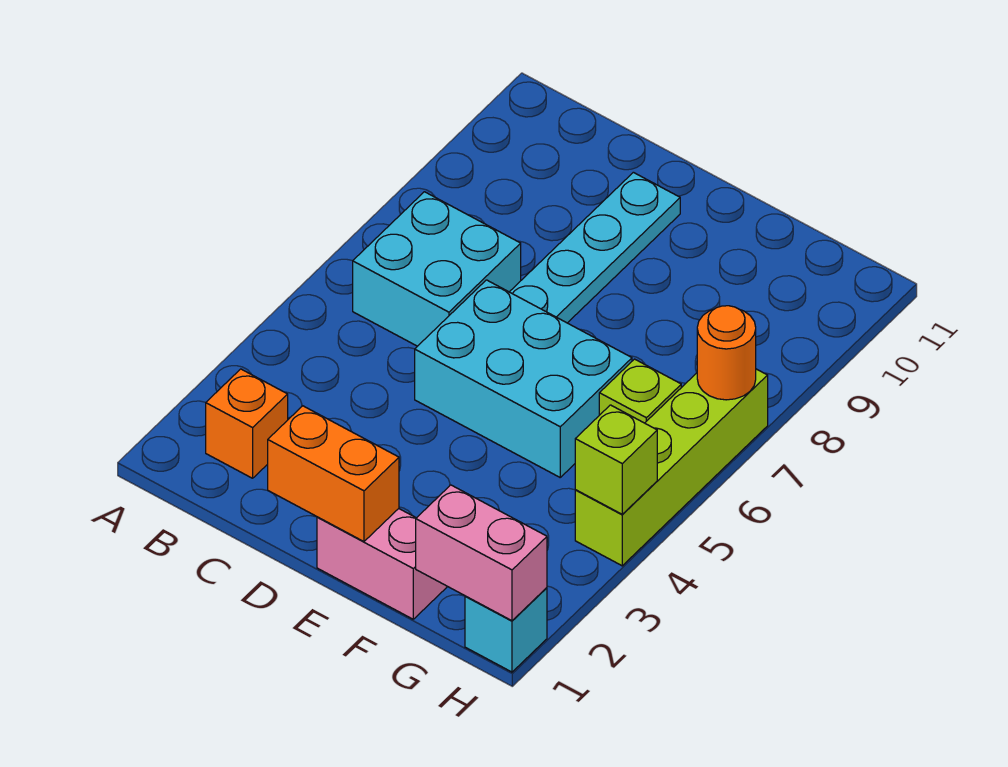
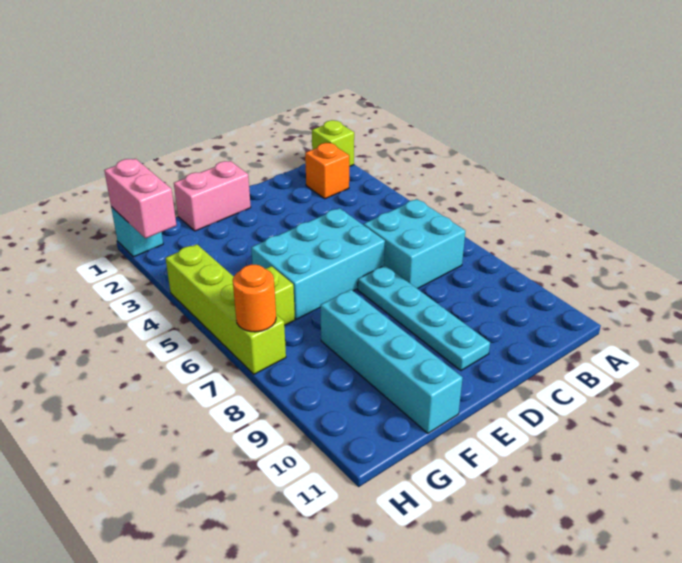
orange 1x2 brick [268,406,399,542] -> none
none -> cyan 1x4 brick [320,290,463,433]
pink 1x2 brick [416,485,547,621] -> pink 1x2 brick turned to [104,159,177,238]
lime 1x1 brick [575,405,657,514] -> lime 1x1 brick moved to [312,120,354,166]

